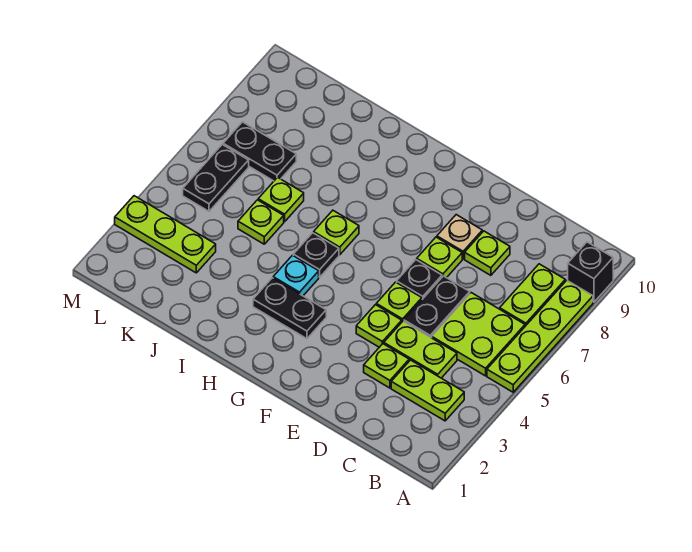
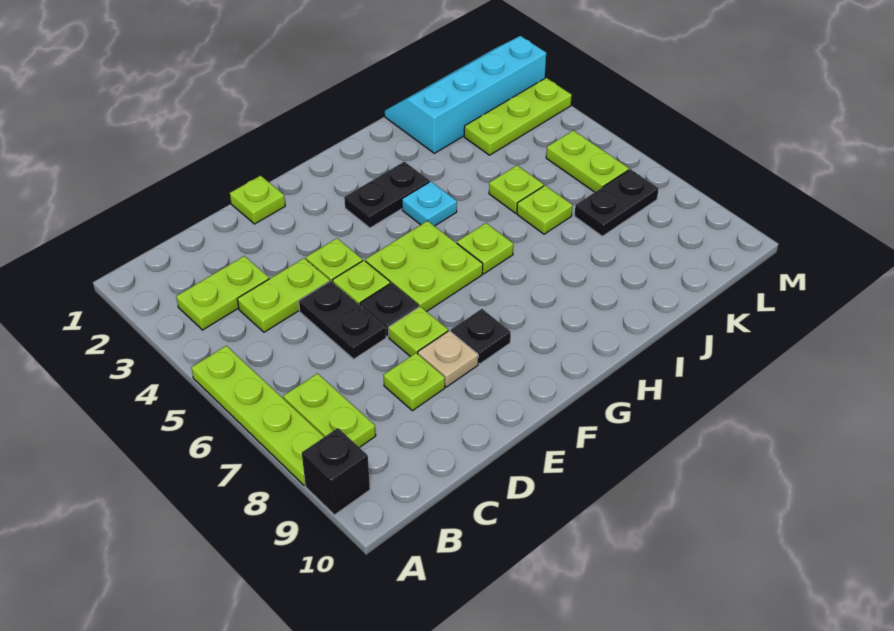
lime 2x2 plate [432,293,525,376] -> lime 2x2 plate moved to [366,221,483,312]
lime 1x1 plate [364,344,409,388] -> lime 1x1 plate moved to [230,176,285,224]
black 1x1 plate [293,233,339,277] -> black 1x1 plate moved to [451,309,511,364]
none -> cyan 2x4 slope [385,36,546,153]
black 1x2 plate [183,145,249,211] -> lime 1x2 plate [546,130,629,192]

